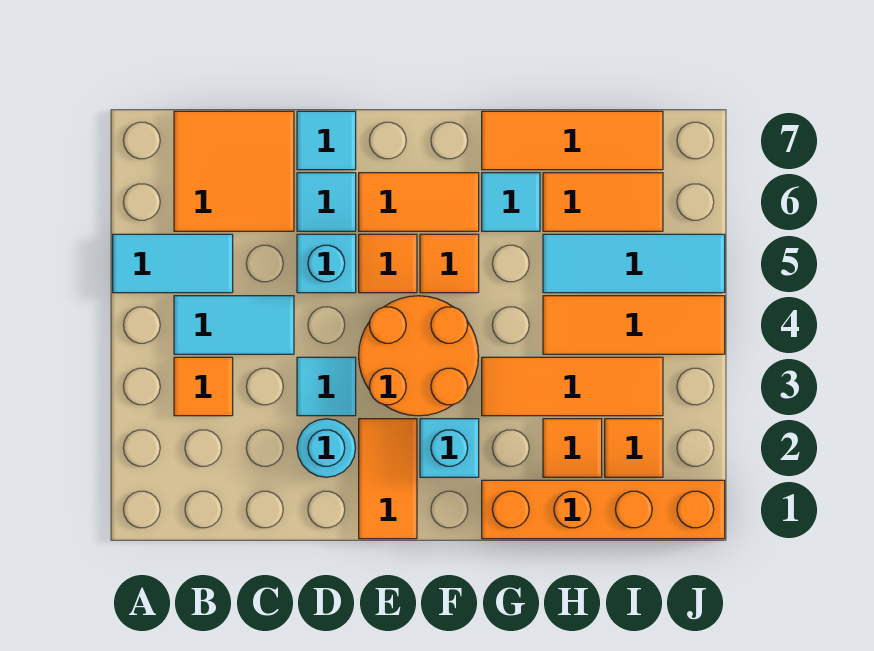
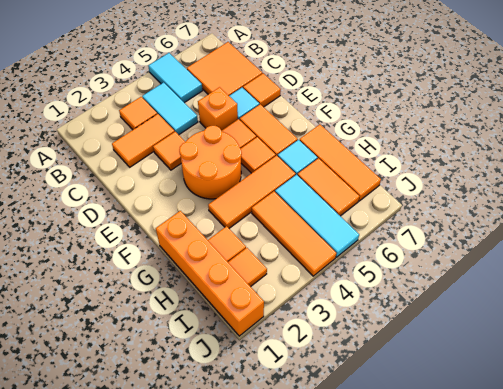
cyan 1x1 round brick [297,419,356,477] -> none
cyan 1x1 tile [297,357,356,416] -> orange 1x1 tile [153,132,185,170]
cyan 1x1 brick [297,234,356,293] -> orange 1x1 brick [198,87,238,131]
cyan 1x1 tile [297,111,356,170] -> orange 1x1 tile [243,74,281,107]
orange 1x2 tile [359,419,417,539] -> orange 1x2 tile moved to [112,114,175,167]
cyan 1x1 brick [420,419,479,477] -> none
orange 1x3 tile [482,357,663,416] -> orange 1x3 tile turned to [208,155,295,228]

